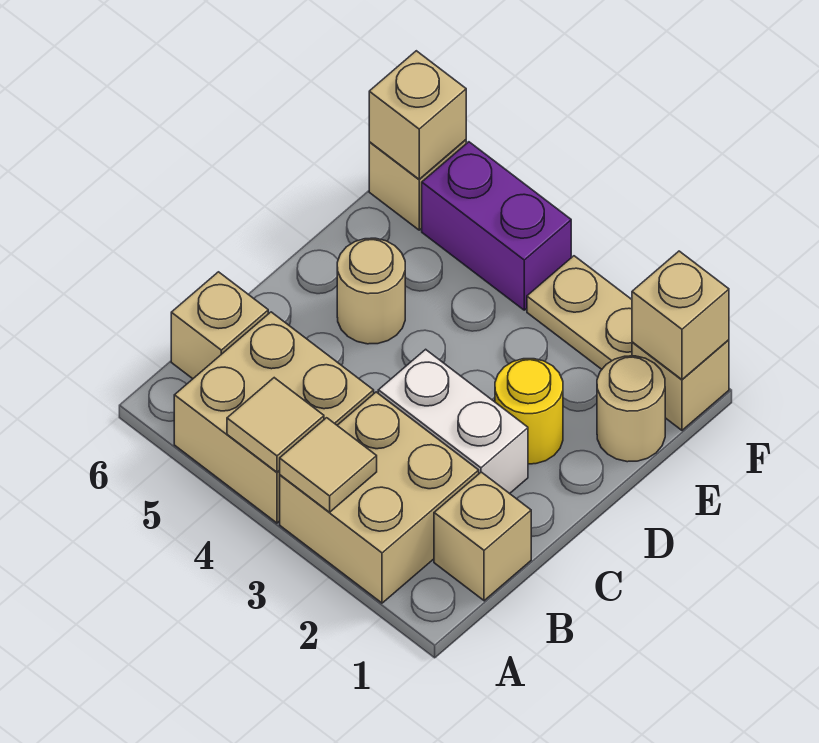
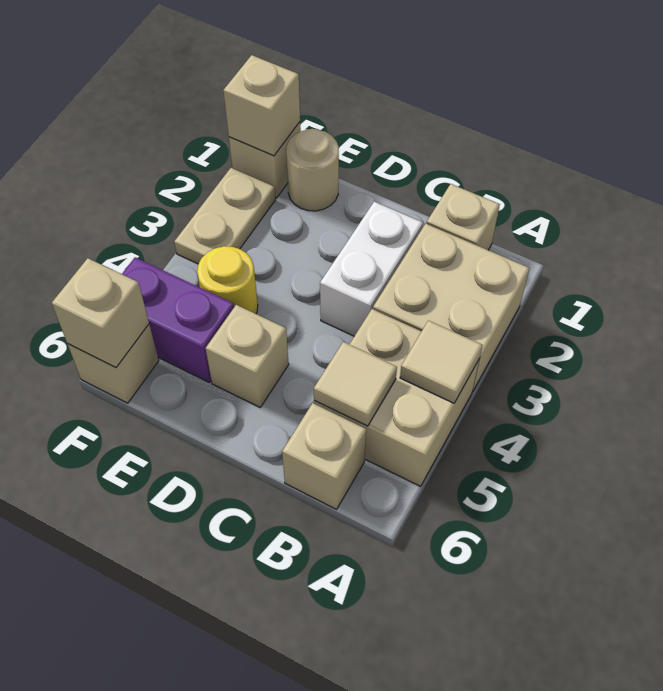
tan 1x1 tile [280,418,377,512] -> tan 1x1 tile moved to [314,342,397,426]
yellow 1x1 round brick [495,359,563,464] -> yellow 1x1 round brick moved to [197,246,258,314]
tan 1x1 round brick [337,238,405,344] -> tan 1x1 brick [206,305,289,407]
purple 1x2 brick [422,142,571,310] -> purple 1x2 brick turned to [122,257,234,383]

